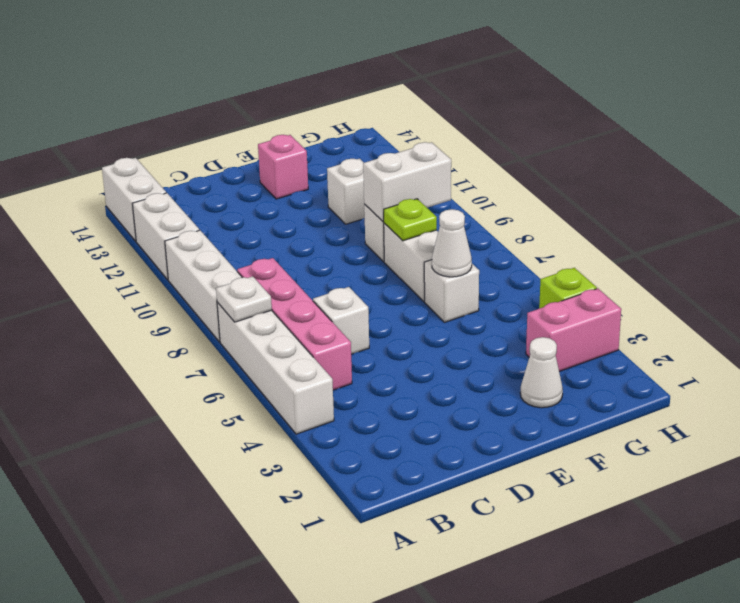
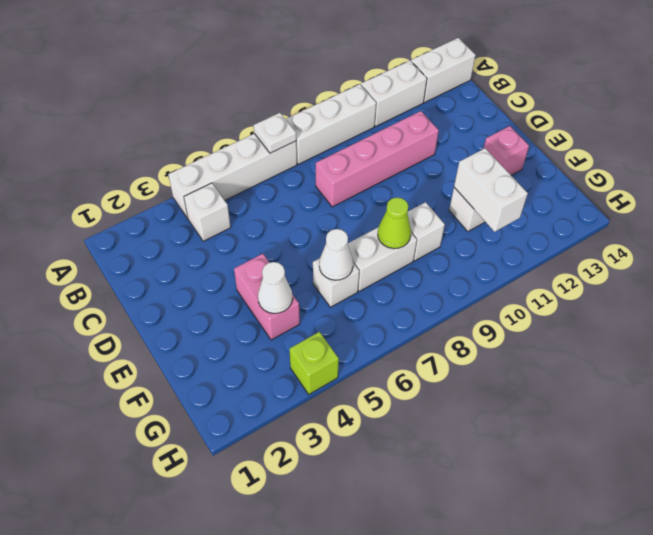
pink 1x4 brick [237,258,352,390] -> pink 1x4 brick moved to [316,111,439,207]
white 1x1 brick [313,287,369,354] -> white 1x1 brick moved to [184,183,231,241]
white 1x1 cone [520,337,563,408] -> white 1x1 cone moved to [258,262,293,313]
lime 1x1 plate [384,199,437,241] -> lime 1x1 cone [378,197,411,249]
white 1x2 brick [363,142,451,221] -> white 1x2 brick moved to [454,148,528,232]
pink 1x2 brick [526,289,621,372] -> pink 1x2 brick moved to [234,254,300,340]

